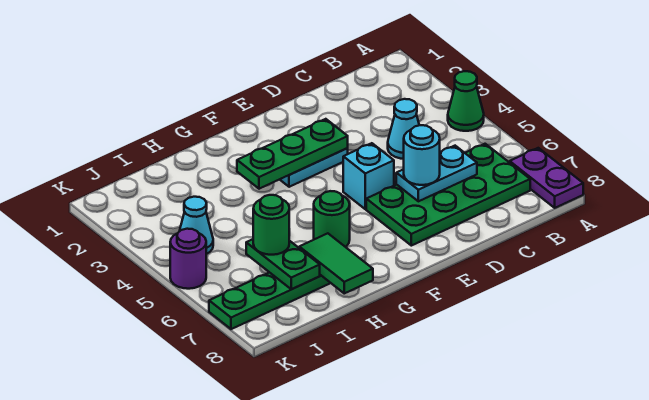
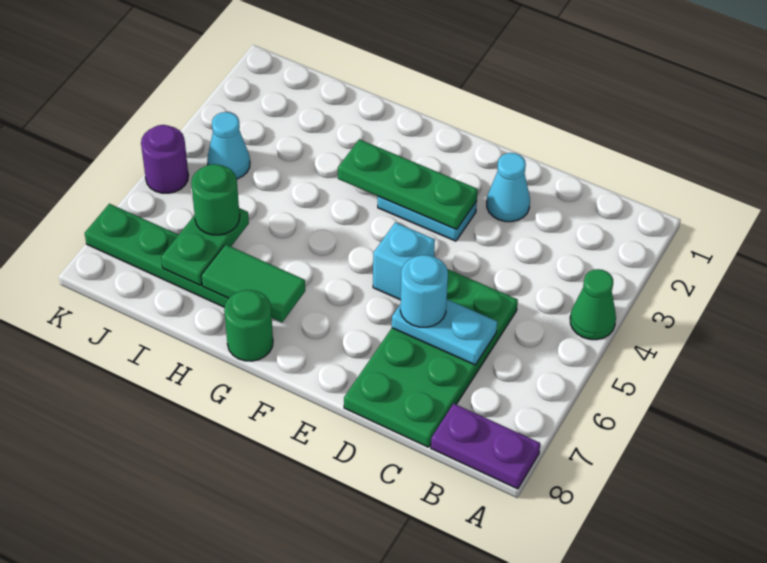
purple 1x2 plate [510,148,583,208] -> purple 1x2 plate turned to [431,404,540,489]
green 2x4 plate [366,144,530,246] -> green 2x4 plate turned to [344,269,518,447]
cyan 1x1 cone [388,99,419,159] -> cyan 1x1 cone moved to [487,153,530,222]
green 1x1 round brick [314,191,350,247] -> green 1x1 round brick moved to [224,290,273,361]
green 1x2 tile [299,233,373,293] -> green 1x2 tile turned to [201,244,305,322]

